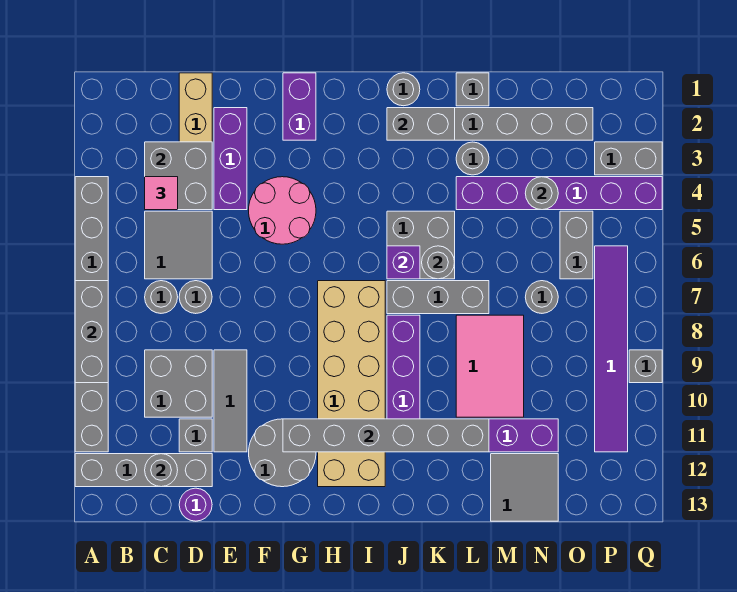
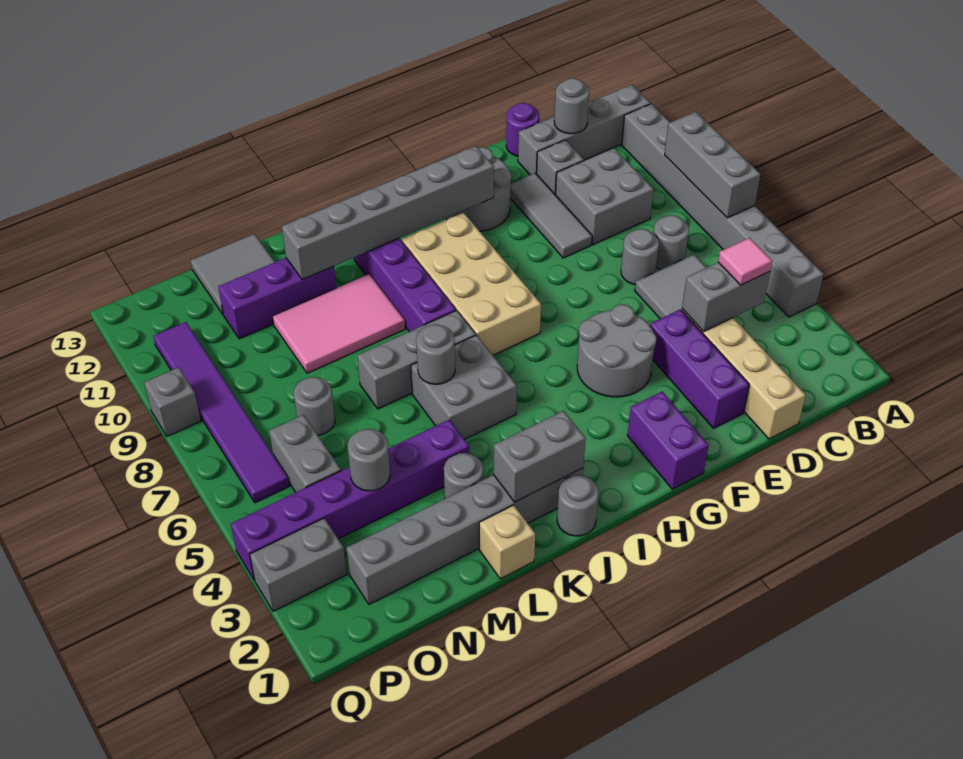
grey 2x2 brick [145,142,212,210] -> grey 1x2 brick [682,262,770,332]
pink 2x2 round brick [249,177,316,244] -> grey 2x2 round brick [577,304,657,397]
tan 2x6 brick [318,281,385,487] -> tan 2x4 brick [402,213,541,355]
purple 1x1 brick [387,246,420,279] -> none
grey 1x1 brick [456,73,489,106] -> tan 1x1 brick [479,505,535,579]
pink 2x3 tile [456,315,524,417] -> pink 2x3 tile turned to [272,274,405,373]

